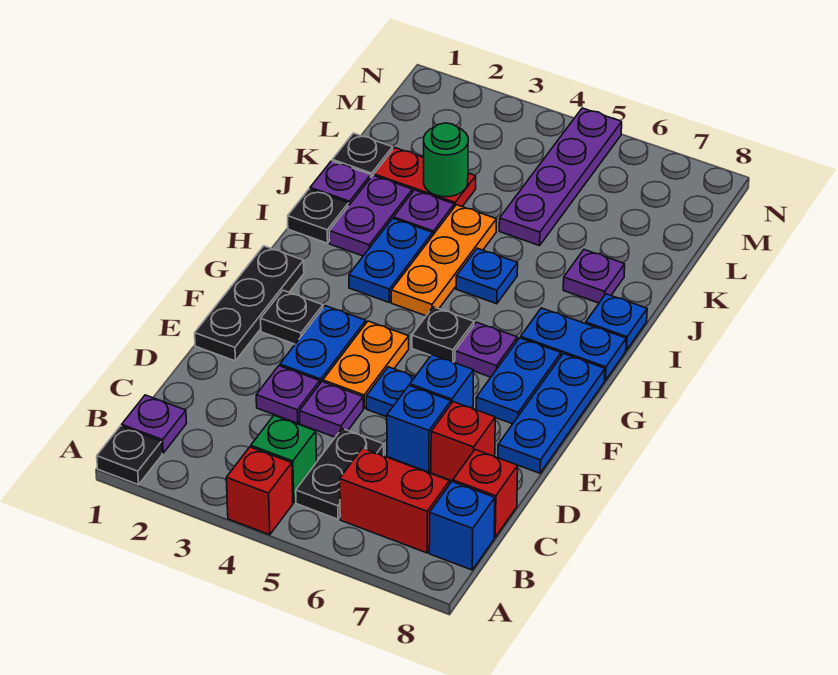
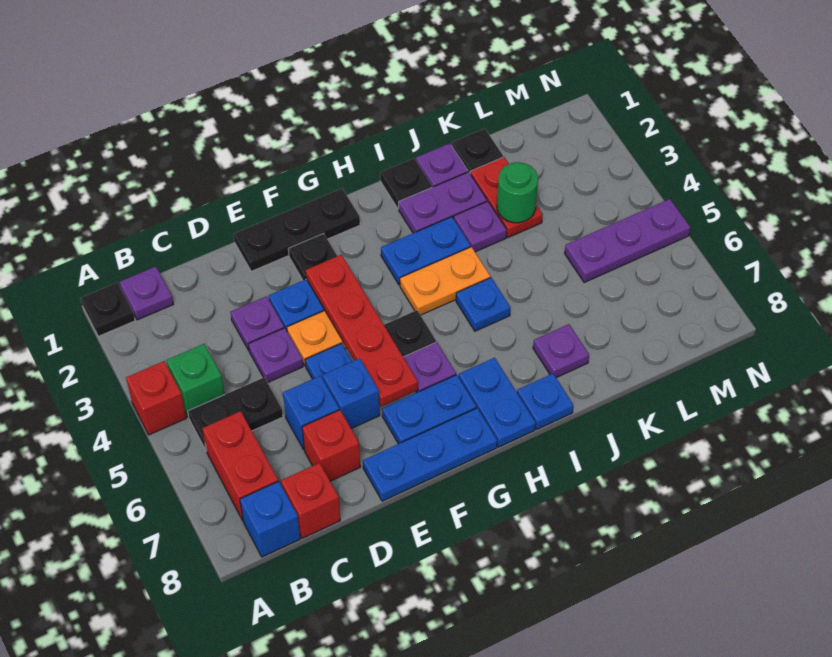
none -> red 1x4 plate [306,255,418,406]
orange 1x3 plate [391,205,496,316] -> orange 1x2 plate [400,247,490,315]
purple 1x4 plate [499,108,622,246] -> purple 1x3 plate [565,199,690,282]

